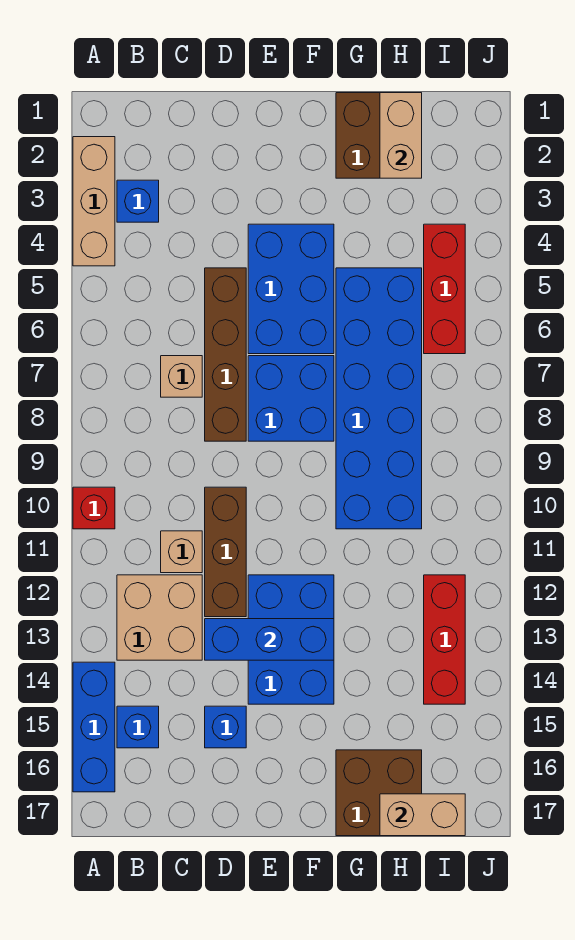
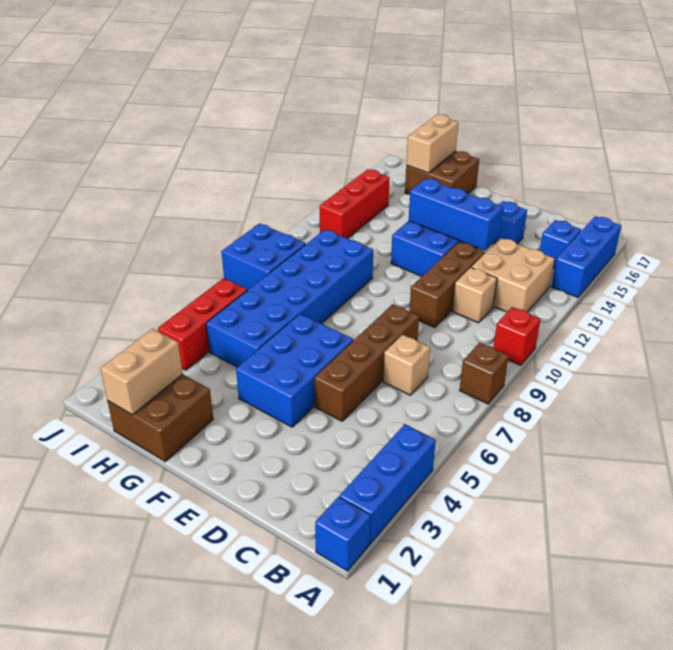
tan 1x3 brick [73,137,115,266] -> blue 1x3 brick [340,424,436,544]
none -> brown 1x1 brick [460,343,509,404]
blue 1x1 brick [117,180,159,222] -> blue 1x1 brick moved to [315,497,371,571]
blue 2x2 brick [248,356,334,441] -> blue 2x2 brick moved to [222,223,306,290]
tan 1x2 brick [380,794,465,836] -> tan 1x2 brick turned to [406,115,458,173]

